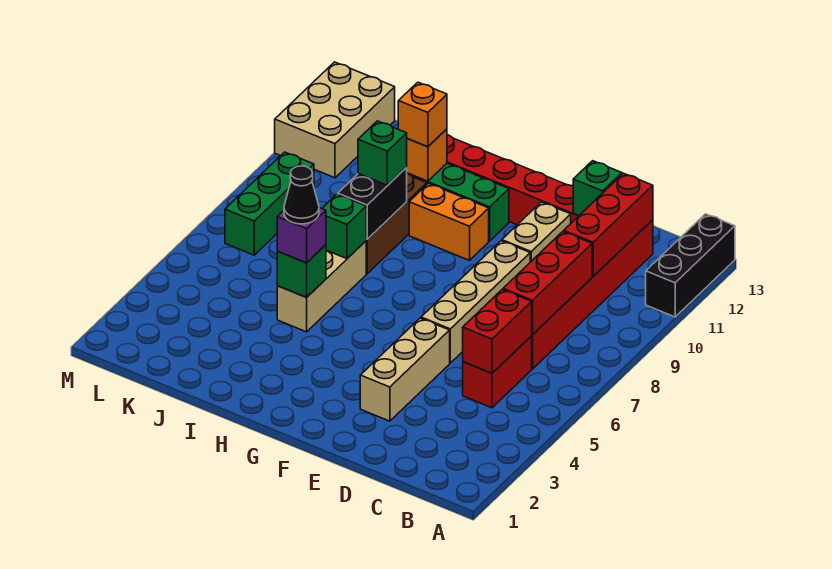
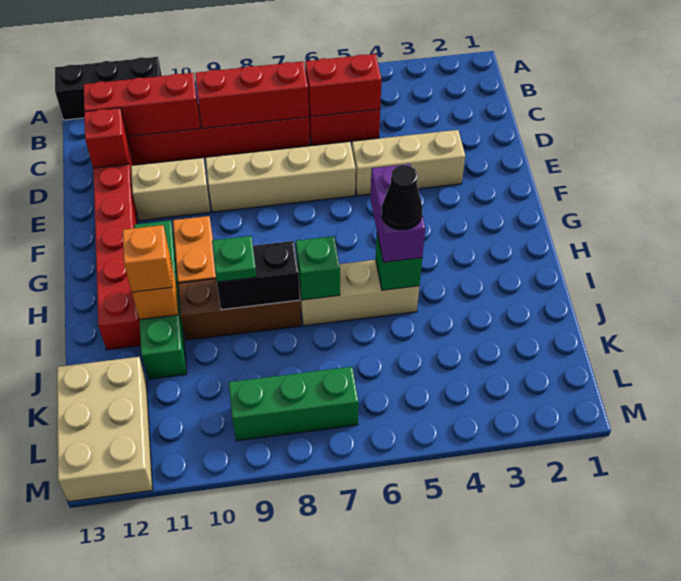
green 1x1 brick [573,161,622,216] -> red 1x1 brick [84,108,129,168]
purple 1x1 brick [277,208,326,263] -> purple 1x2 brick [370,164,425,262]
green 1x1 brick [358,121,407,185] -> green 1x1 plate [212,236,257,282]
tan 2x3 brick [275,62,395,178] -> tan 2x3 brick turned to [57,357,153,502]

